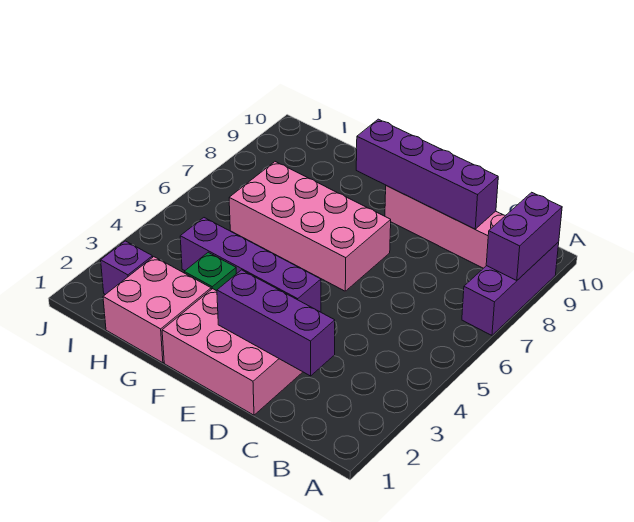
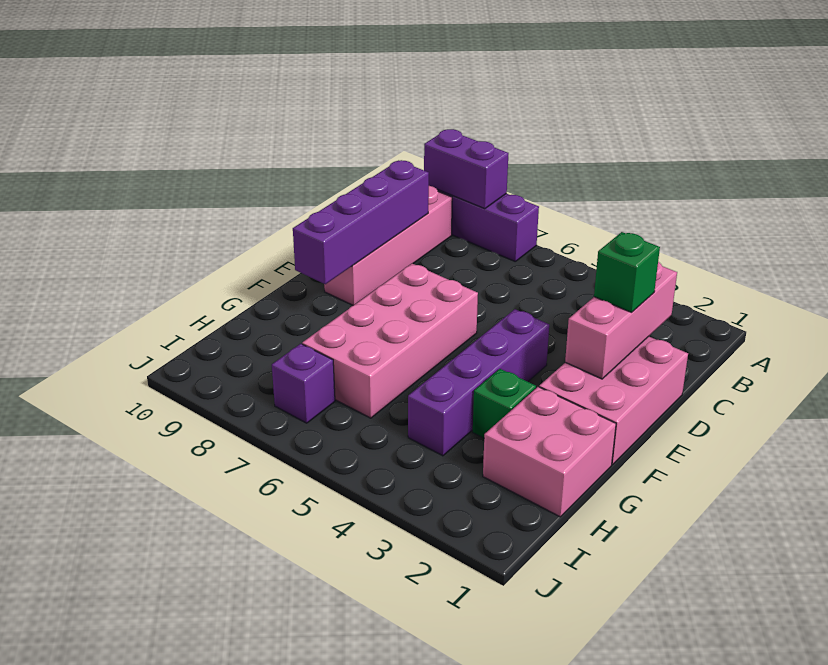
purple 1x3 brick [217,270,335,376] -> pink 1x3 brick [565,262,677,379]
none -> green 1x1 brick [594,232,660,312]
purple 1x1 brick [101,241,153,295] -> purple 1x1 brick moved to [272,344,335,423]

